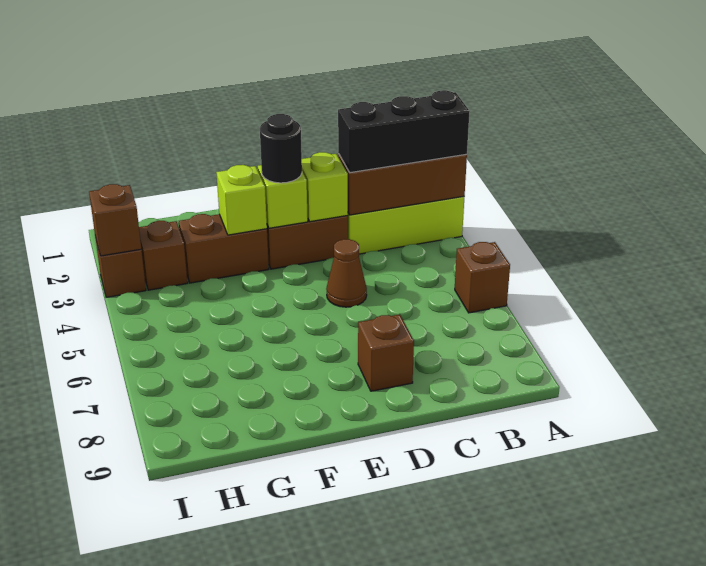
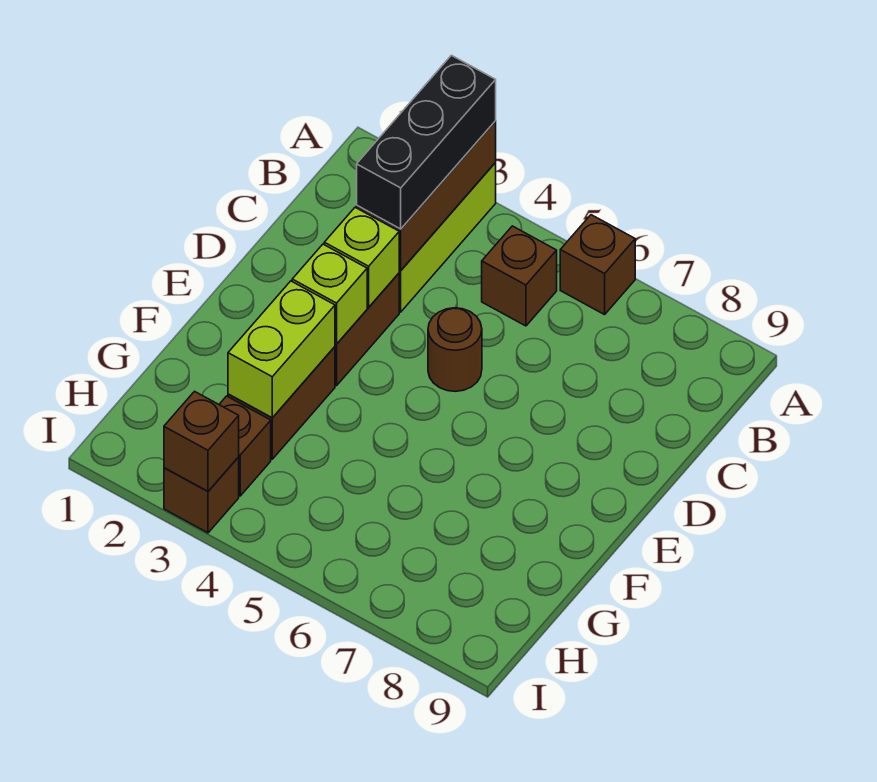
brown 1x1 cone [326,239,367,307] -> brown 1x1 round brick [428,308,482,391]
brown 1x1 brick [358,315,414,391] -> brown 1x1 brick moved to [482,226,557,326]
black 1x1 round brick [260,114,302,183] -> none
lime 1x1 brick [216,165,267,235] -> lime 1x2 brick [228,281,335,418]

